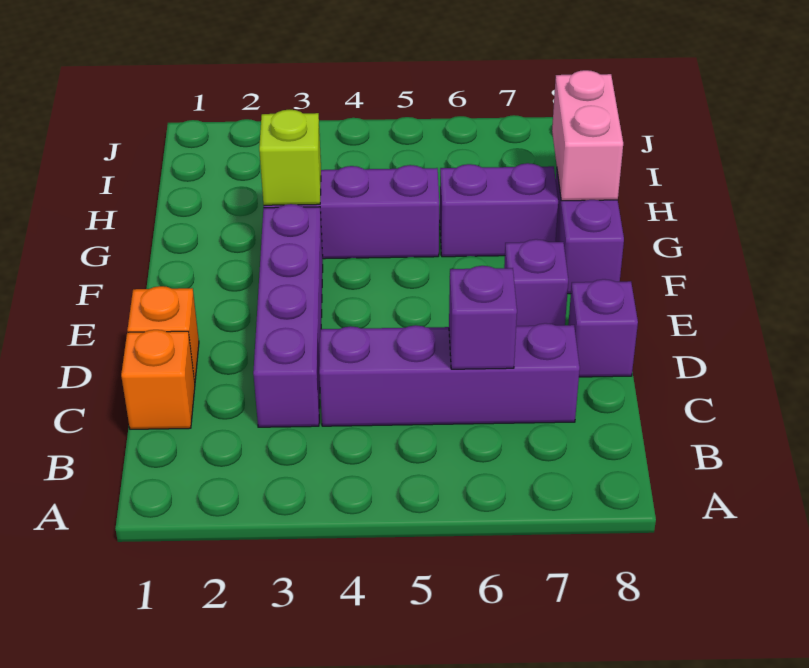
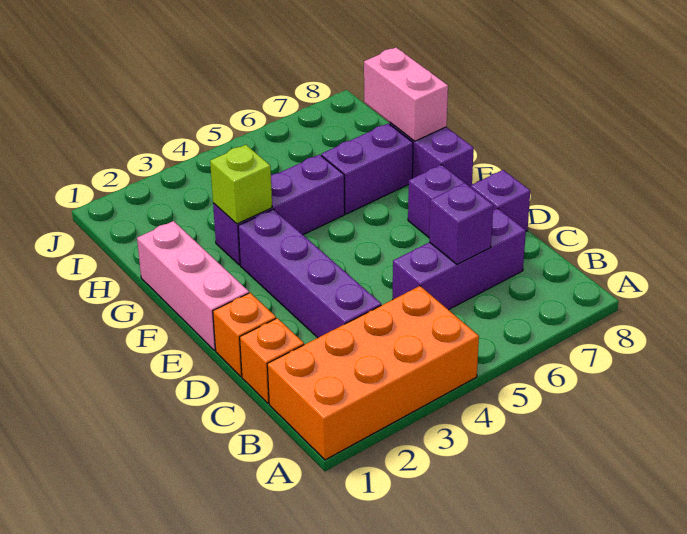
none -> orange 2x4 brick [267,286,479,460]
purple 1x4 brick [319,323,580,426] -> purple 1x3 brick [393,209,526,310]
none -> pink 1x3 brick [137,221,249,351]

